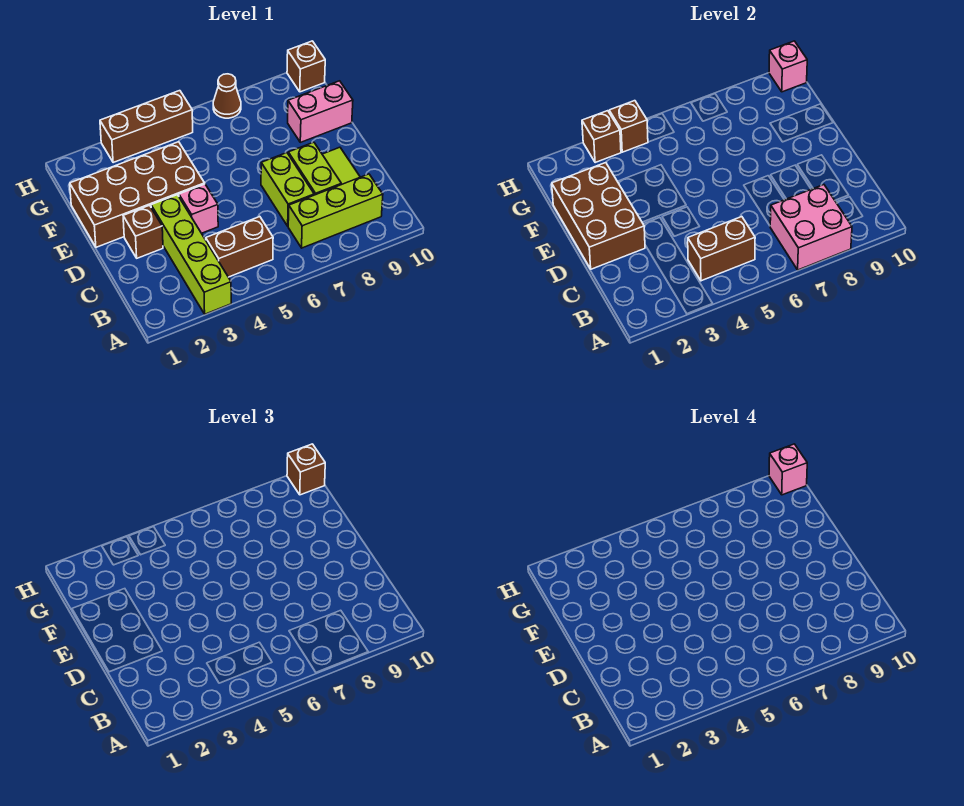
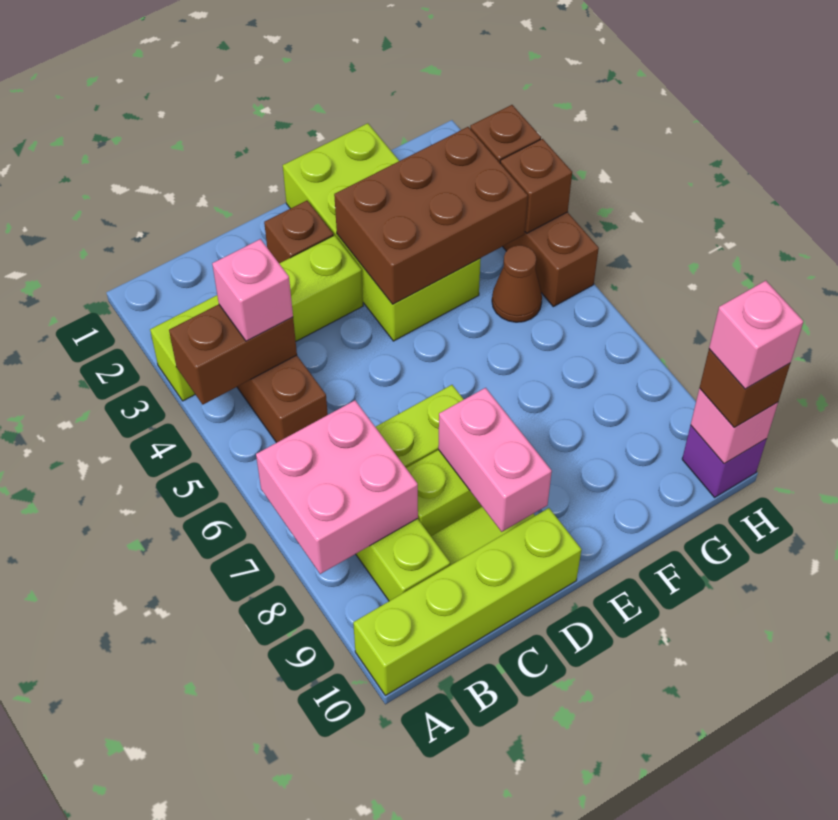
none -> lime 1x4 brick [353,508,581,696]
brown 1x2 brick [688,217,755,281] -> brown 1x2 brick turned to [169,304,297,404]
brown 2x3 brick [552,163,645,269] -> brown 2x3 brick moved to [334,127,528,304]
pink 1x1 brick [179,184,218,233] -> pink 1x1 brick moved to [212,239,293,341]
brown 2x4 brick [70,142,205,247] -> lime 2x4 brick [283,123,481,341]
pink 1x2 brick [288,81,353,142] -> pink 1x2 brick moved to [438,388,552,532]
brown 1x1 cone [213,74,241,118] -> brown 1x1 cone moved to [492,245,542,322]
brown 1x1 brick [287,41,325,92] -> purple 1x1 brick [682,425,767,497]

